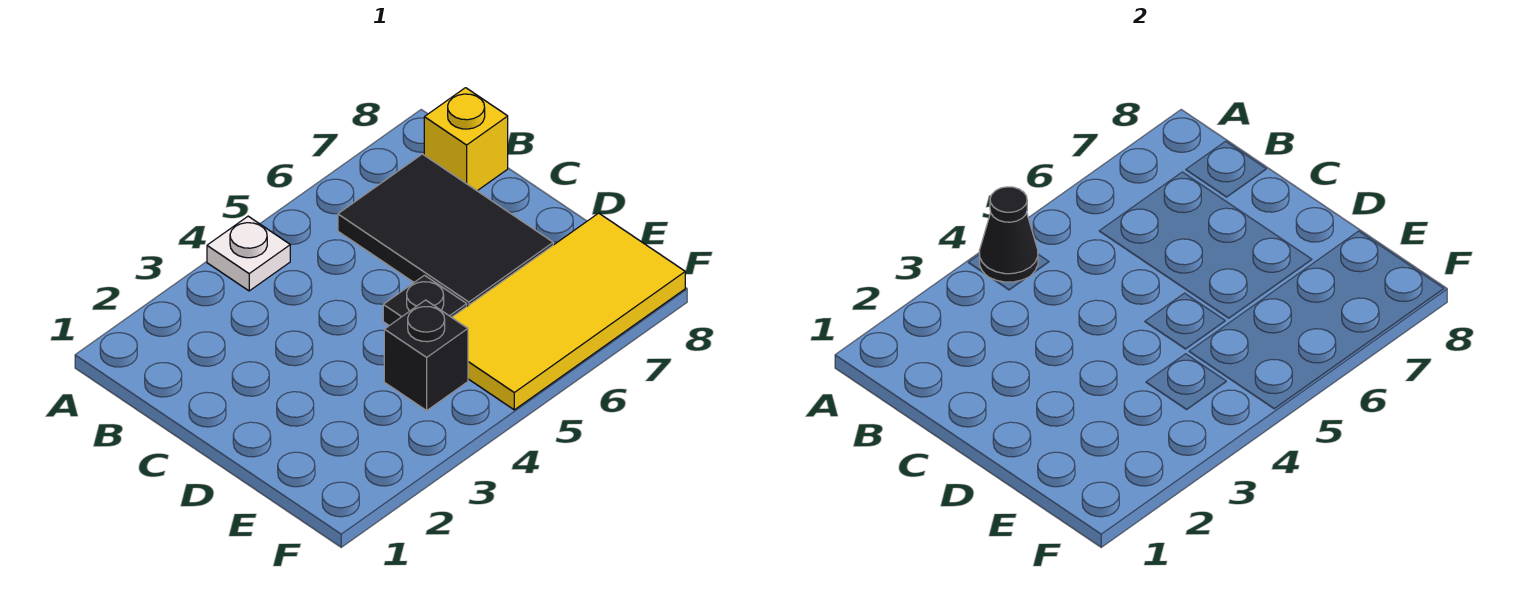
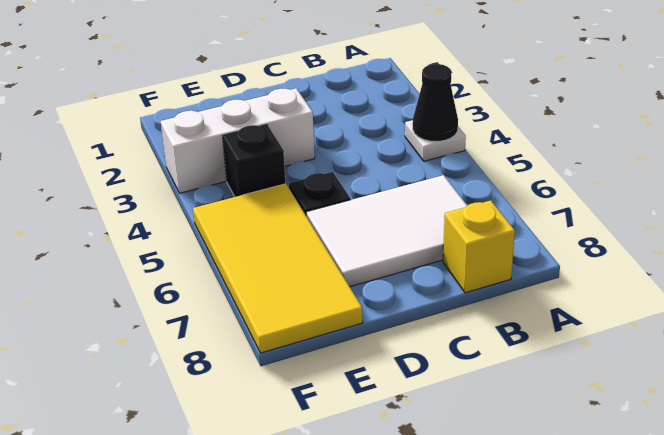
black 2x3 tile [338,154,553,306] -> white 2x3 tile [306,175,467,287]
none -> white 1x3 brick [161,88,315,193]

